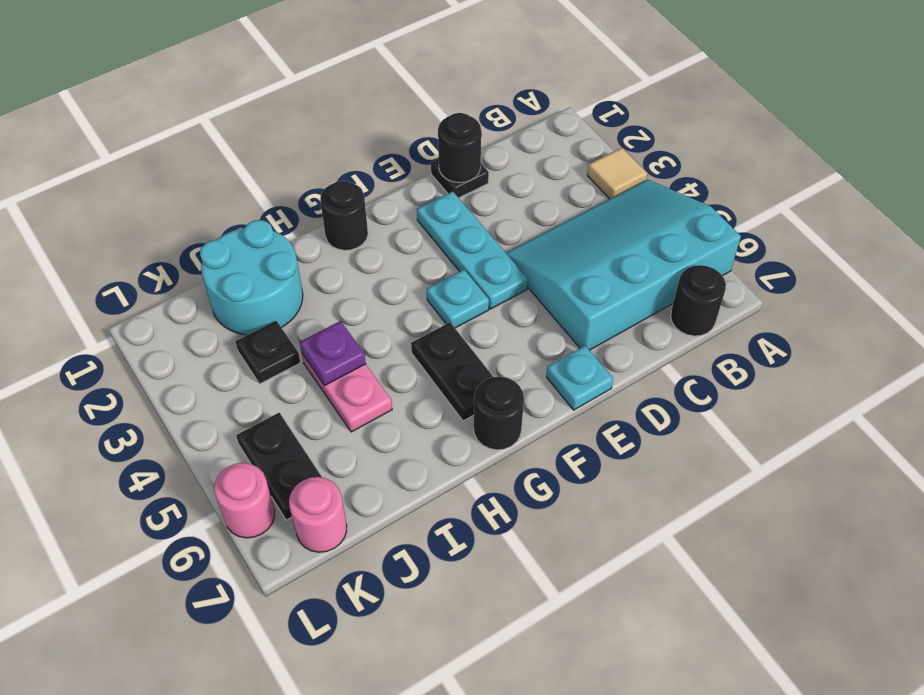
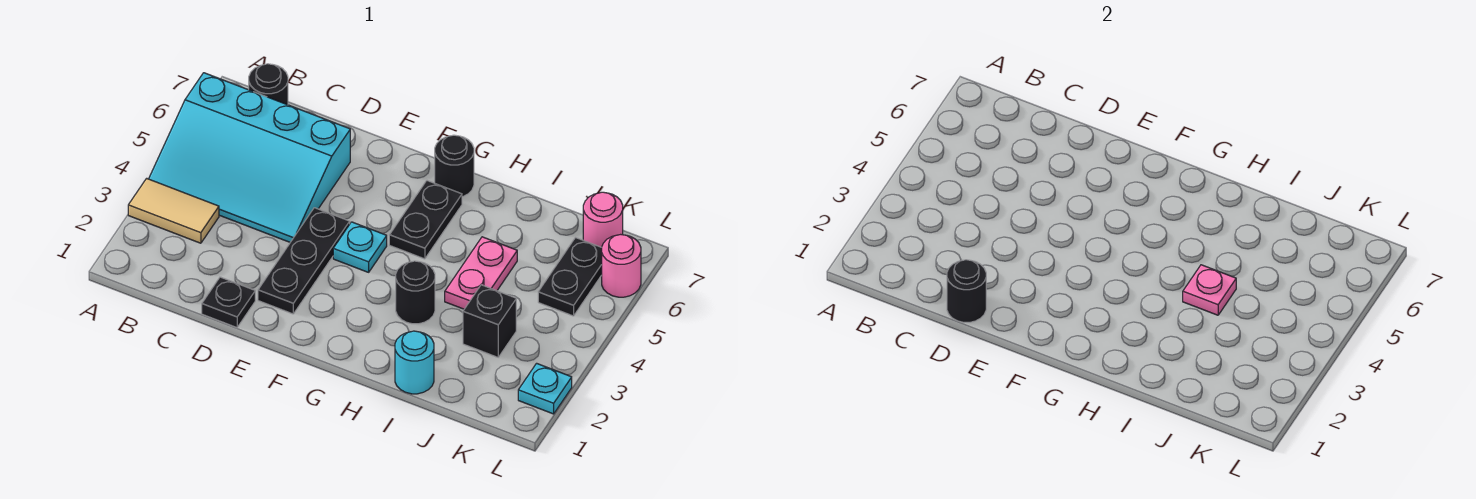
tan 1x1 tile [587,148,647,199] -> tan 1x2 tile [128,178,219,243]
cyan 1x3 plate [417,191,528,309] -> black 1x3 plate [258,208,350,314]
cyan 1x1 plate [546,346,613,410] -> cyan 1x1 plate moved to [518,363,572,414]
black 1x1 round brick [320,181,368,250] -> black 1x1 round brick moved to [396,261,435,324]
cyan 2x2 round brick [200,220,303,335] -> cyan 1x1 round brick [395,331,434,394]
purple 1x1 plate [300,321,366,386] -> pink 1x1 plate [1183,265,1236,315]
black 1x1 plate [235,321,301,384] -> black 1x1 brick [463,285,516,357]

